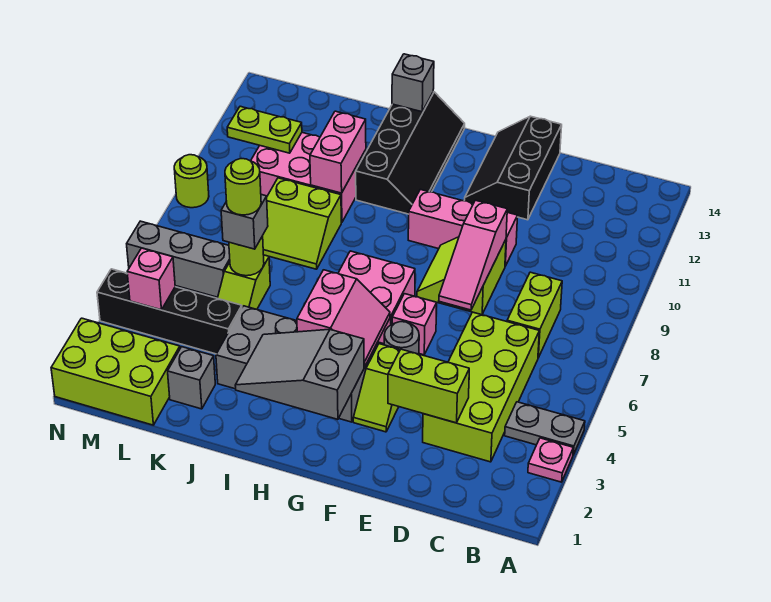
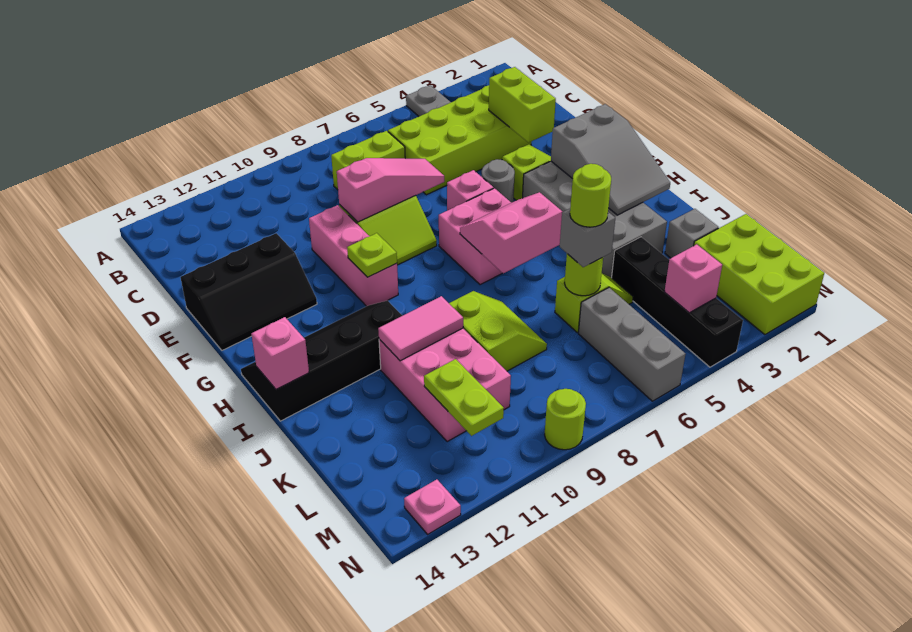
pink 1x1 plate [528,438,573,482] -> pink 1x1 plate moved to [404,479,461,534]
pink 2x2 slope [297,270,390,367] -> pink 2x2 slope moved to [460,192,562,273]
none -> lime 1x1 plate [347,233,397,277]
grey 1x1 brick [392,54,434,112] -> pink 1x1 brick [251,317,309,389]
pink 1x2 brick [310,111,366,193] -> pink 1x2 tile [378,296,463,361]

